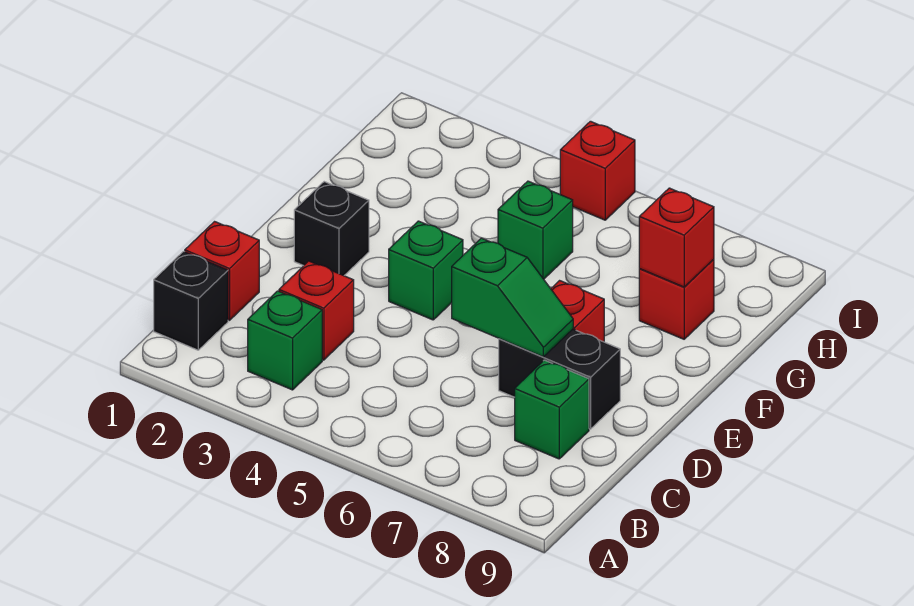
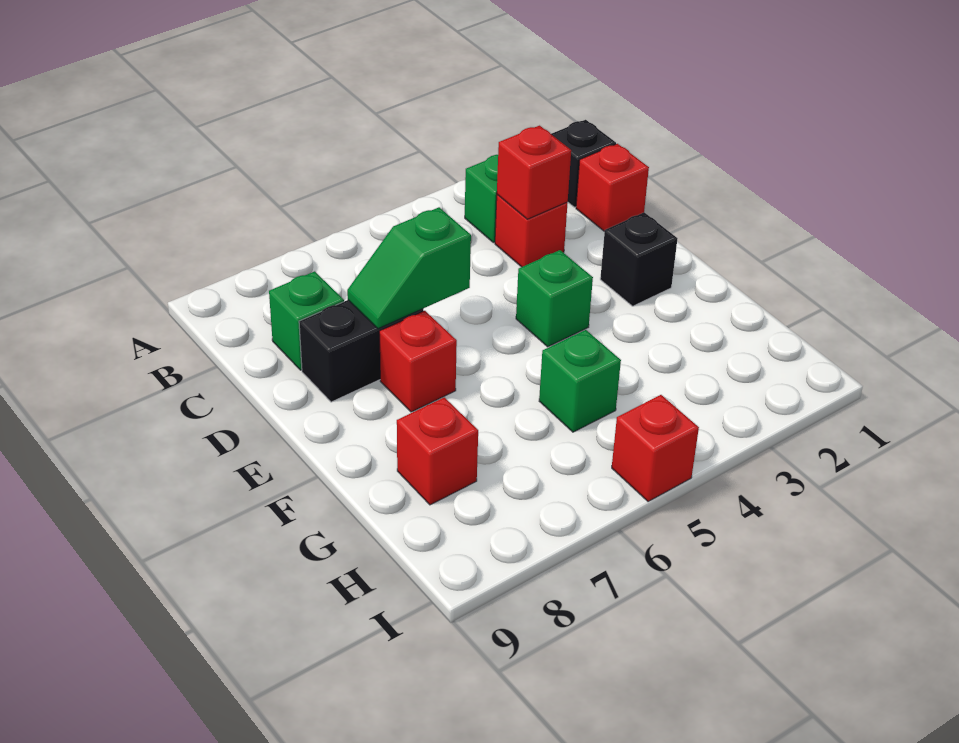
red 1x1 brick [639,188,714,287] -> red 1x1 brick moved to [497,126,571,219]

